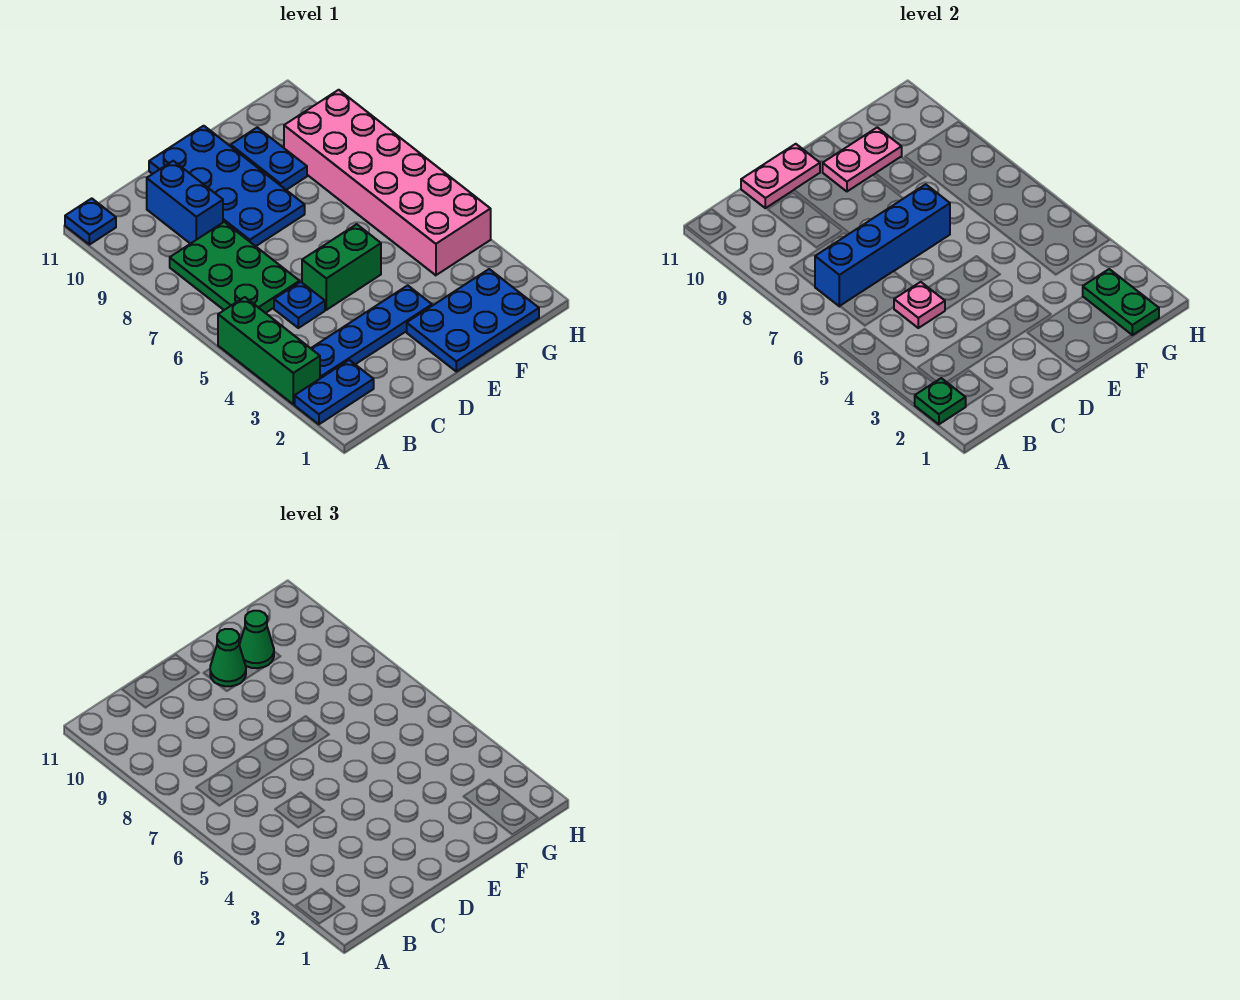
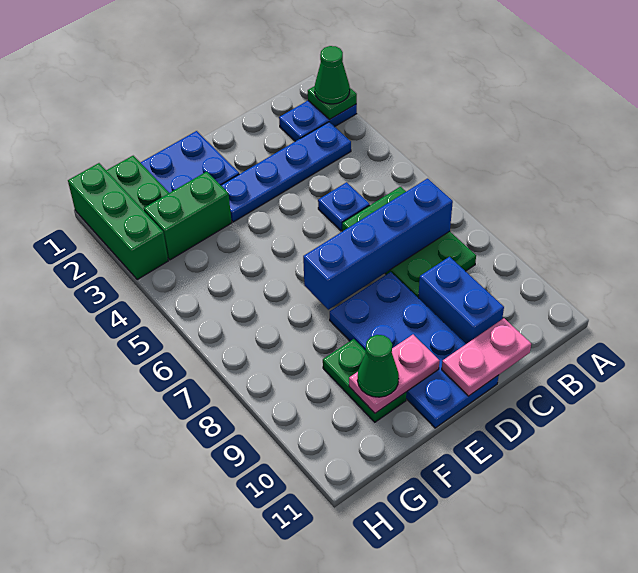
green 1x3 brick [218,297,320,404] -> green 1x3 brick moved to [68,163,168,280]
blue 1x1 plate [65,198,116,245] -> none
pink 1x1 plate [894,282,945,328] -> none
green 1x2 brick [302,224,381,310] -> green 1x2 brick moved to [144,172,232,260]
green 1x1 cone [210,629,246,686] -> green 1x1 cone moved to [315,46,350,104]
blue 1x2 plate [231,127,307,190] -> green 1x2 plate [323,339,406,422]
pink 2x6 brick [284,90,491,275] -> none

